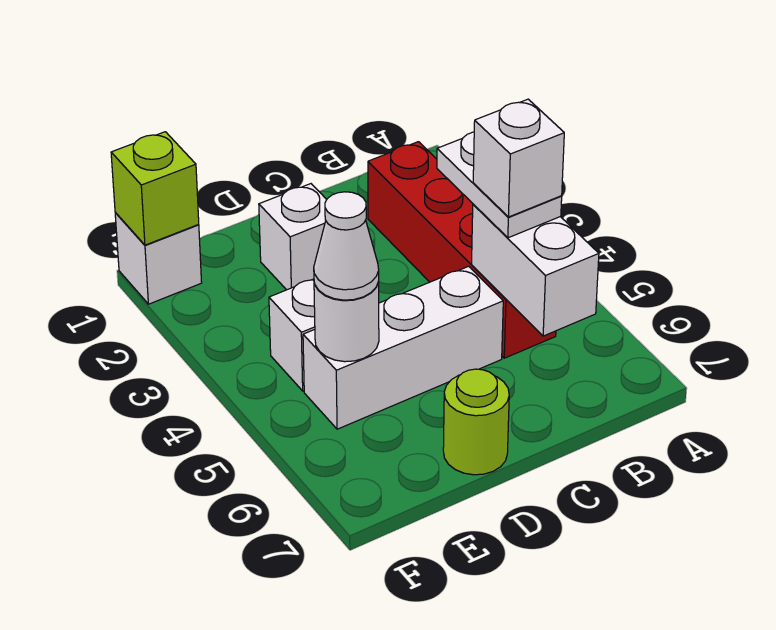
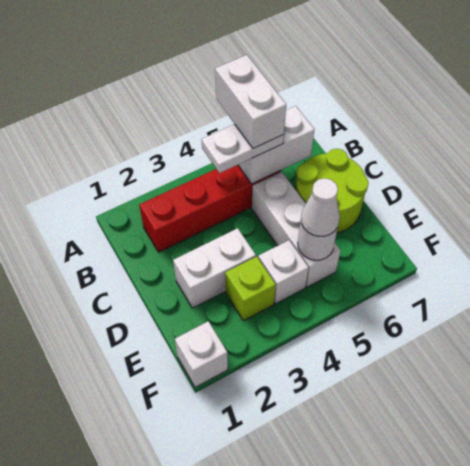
white 1x1 brick [473,99,564,217] -> white 1x2 brick [215,55,286,148]
white 1x1 brick [259,184,327,290] -> white 1x2 brick [173,228,256,308]
lime 1x1 round brick [443,369,509,475] -> lime 2x2 round brick [295,149,369,233]
lime 1x1 brick [111,132,199,245] -> lime 1x1 brick moved to [225,257,276,321]

